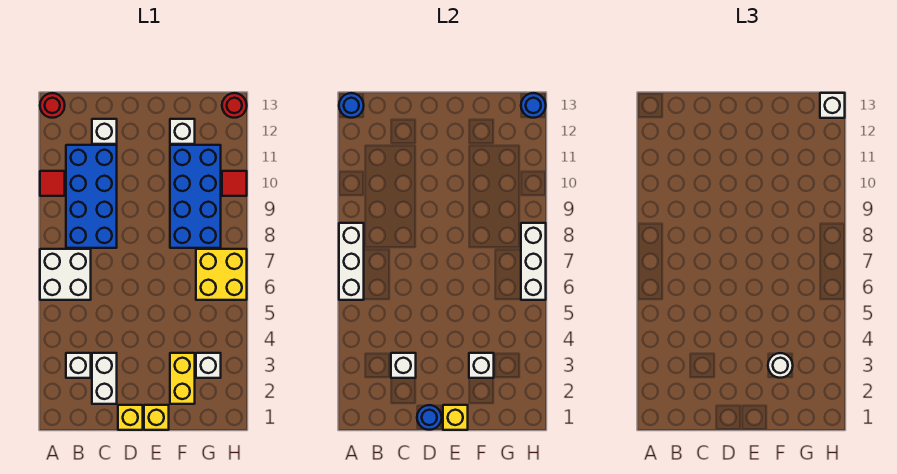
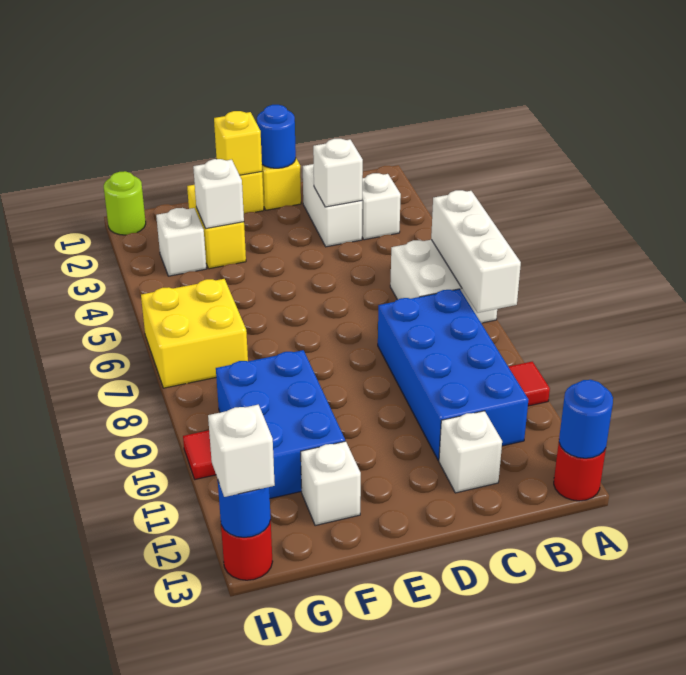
white 1x1 round brick [768,353,793,378] -> none
blue 2x4 brick [170,145,221,248] -> blue 2x3 brick [216,350,345,498]
none -> lime 1x1 round brick [104,171,146,235]
white 1x3 brick [521,223,546,300] -> none

